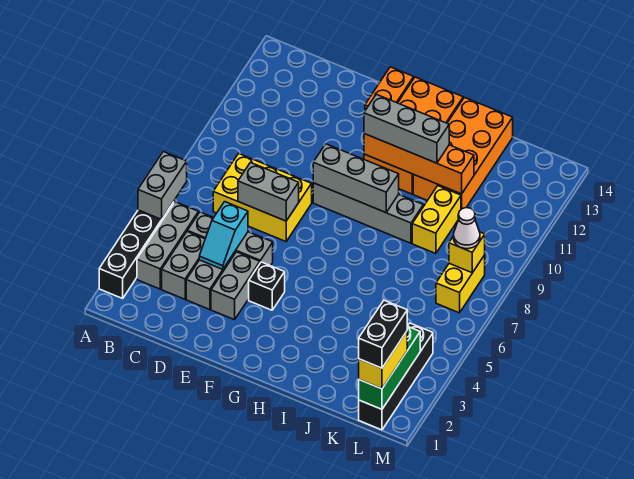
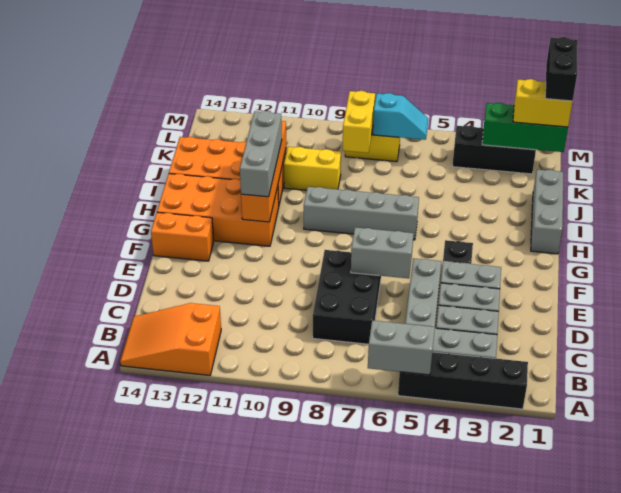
none -> orange 2x3 slope [120,303,221,375]
yellow 2x3 brick [213,153,312,242] -> black 2x3 brick [313,250,381,344]
cyan 1x2 slope [199,202,248,269] -> cyan 1x2 slope moved to [373,93,428,140]
grey 1x2 brick [238,163,299,221] -> grey 1x2 brick turned to [351,227,414,278]
grey 1x4 brick [313,183,423,243] -> grey 1x4 brick turned to [304,187,419,240]
grey 1x3 brick [313,144,399,213] -> grey 1x3 brick moved to [531,170,563,254]
black 1x4 brick [359,323,433,430] -> black 1x3 brick [452,126,536,174]
black 1x2 brick [359,300,407,368] -> black 1x2 brick turned to [545,37,578,101]
yellow 1x1 brick [449,232,485,273] -> yellow 1x2 brick [343,91,375,153]
white 1x1 cone [454,208,480,249] -> none

